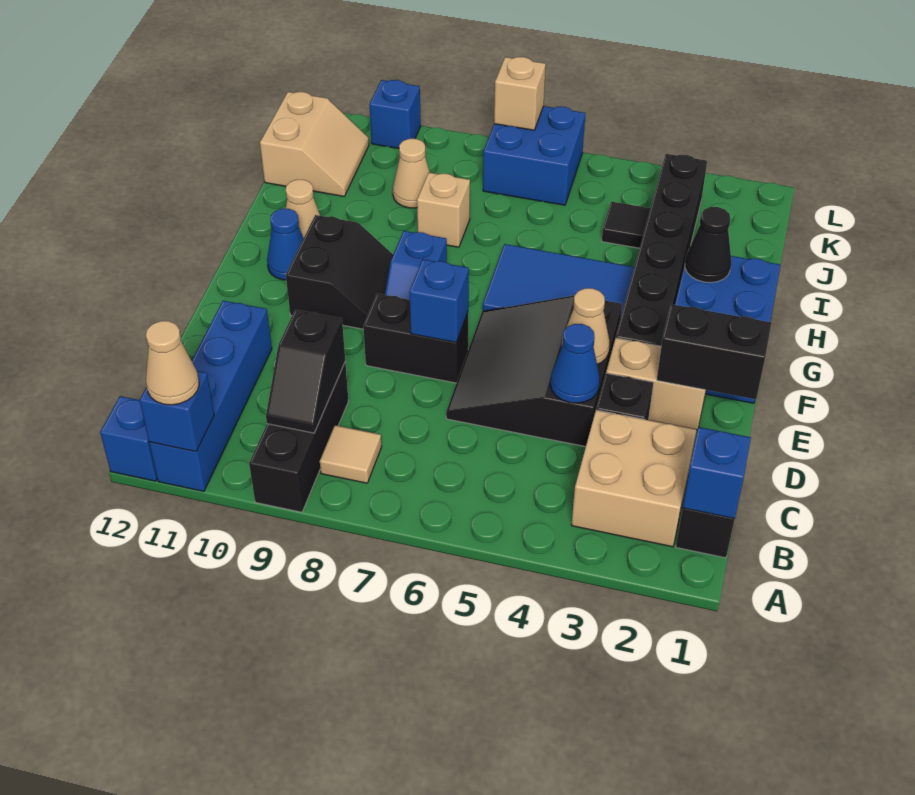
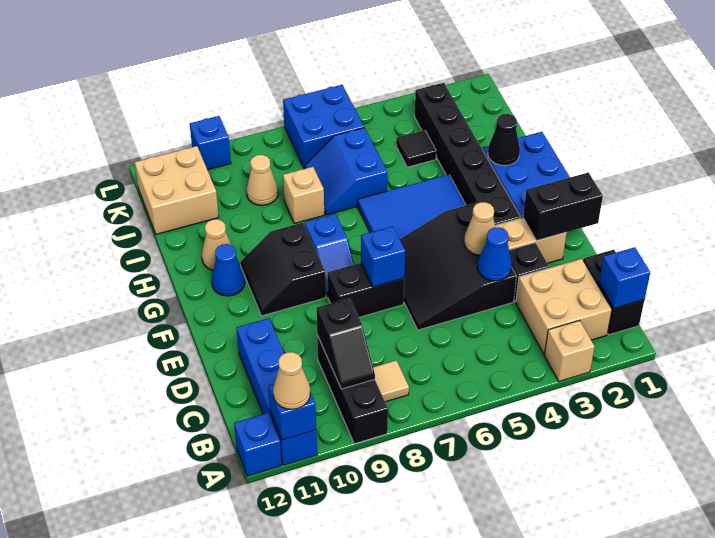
black 2x2 slope [286,215,393,329] -> black 2x2 slope turned to [241,223,326,316]
none -> blue 2x2 slope [305,128,387,215]
tan 2x2 slope [260,92,369,196] -> tan 2x2 brick [135,146,219,234]
tan 1x1 brick [494,57,546,130] -> tan 1x1 brick moved to [545,320,595,381]

